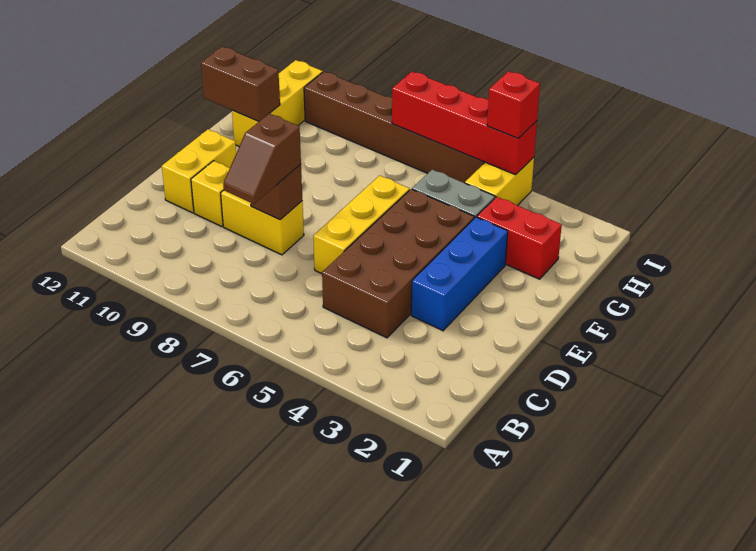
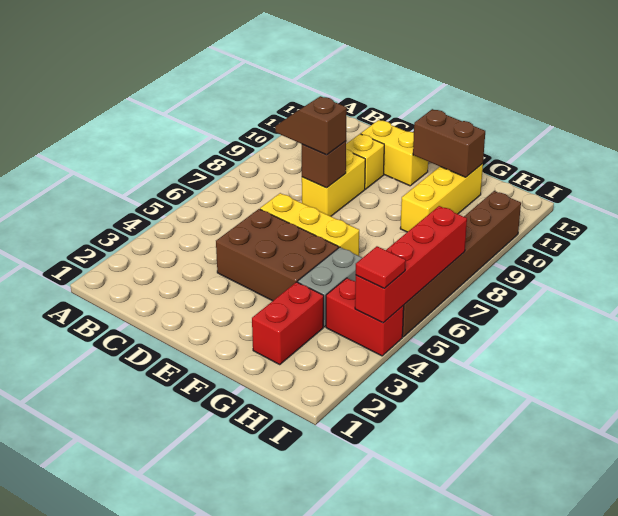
brown 2x4 brick [322,189,474,338] -> brown 2x3 brick [216,209,338,301]
blue 1x3 brick [411,217,508,331] -> none
yellow 1x3 brick [232,60,323,146] -> yellow 1x3 brick turned to [400,164,483,232]
brown 1x2 brick [201,47,280,122] -> brown 1x2 brick turned to [413,109,485,177]
yellow 1x2 brick [465,157,534,206] -> red 1x2 brick [326,278,404,356]
red 1x1 brick [487,71,540,138] -> red 1x1 tile [356,246,406,288]

